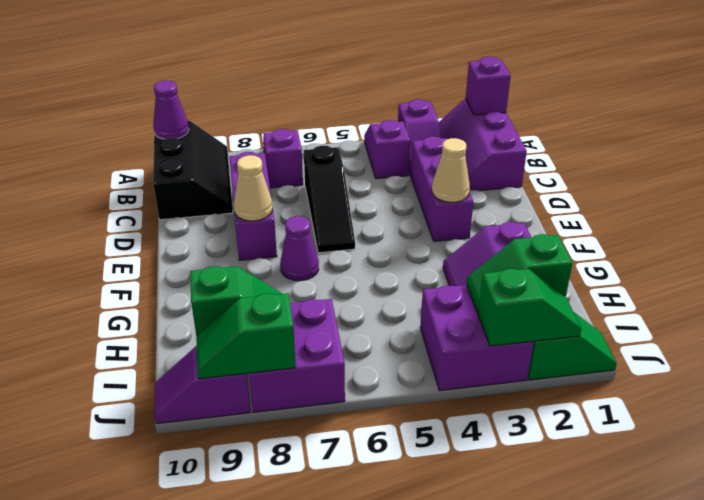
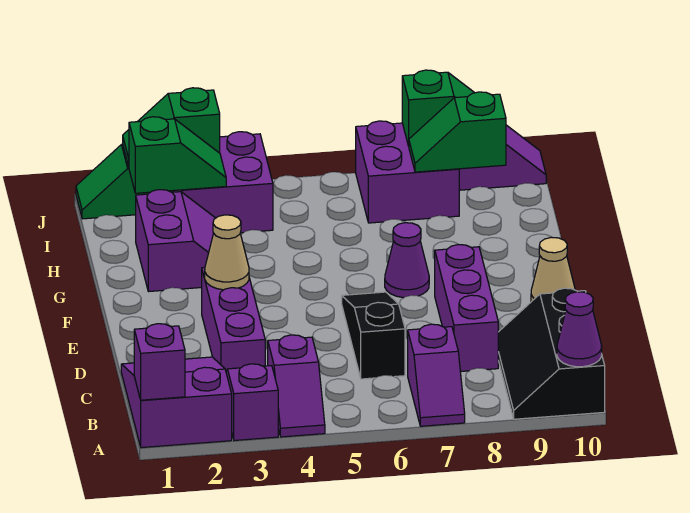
purple 2x3 slope [439,99,527,191] -> purple 2x3 slope turned to [121,357,232,448]
tan 1x1 cone [234,155,273,221] -> tan 1x1 cone moved to [531,237,575,302]

